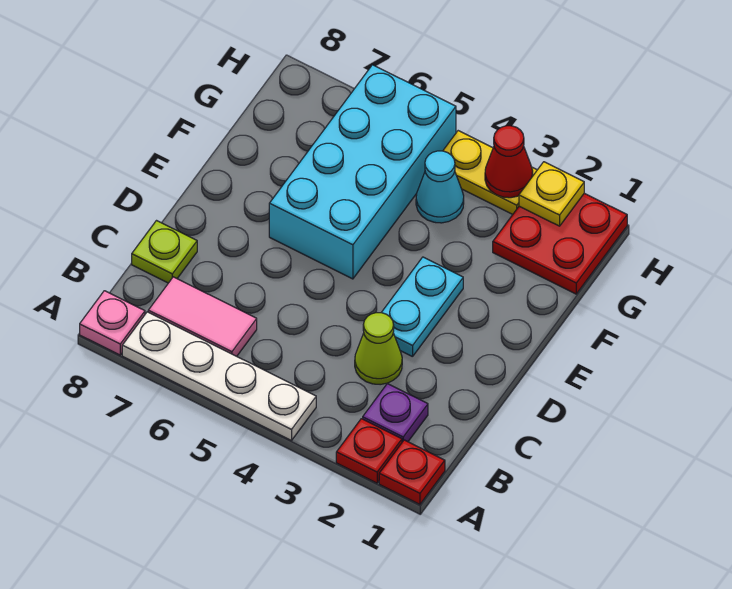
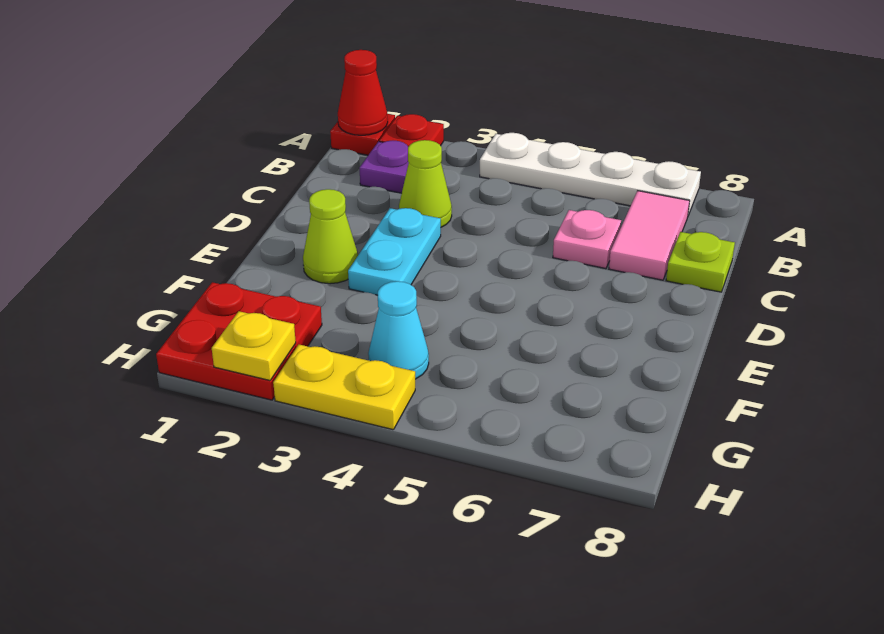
pink 1x1 plate [80,291,145,355] -> pink 1x1 plate moved to [553,210,621,269]
pink 1x2 tile [148,277,257,356] -> pink 1x2 tile turned to [609,191,689,280]
none -> lime 1x1 cone [303,189,358,284]
cyan 2x4 brick [269,65,456,279] -> none
red 1x1 cone [485,126,533,198] -> red 1x1 cone moved to [338,50,388,135]

